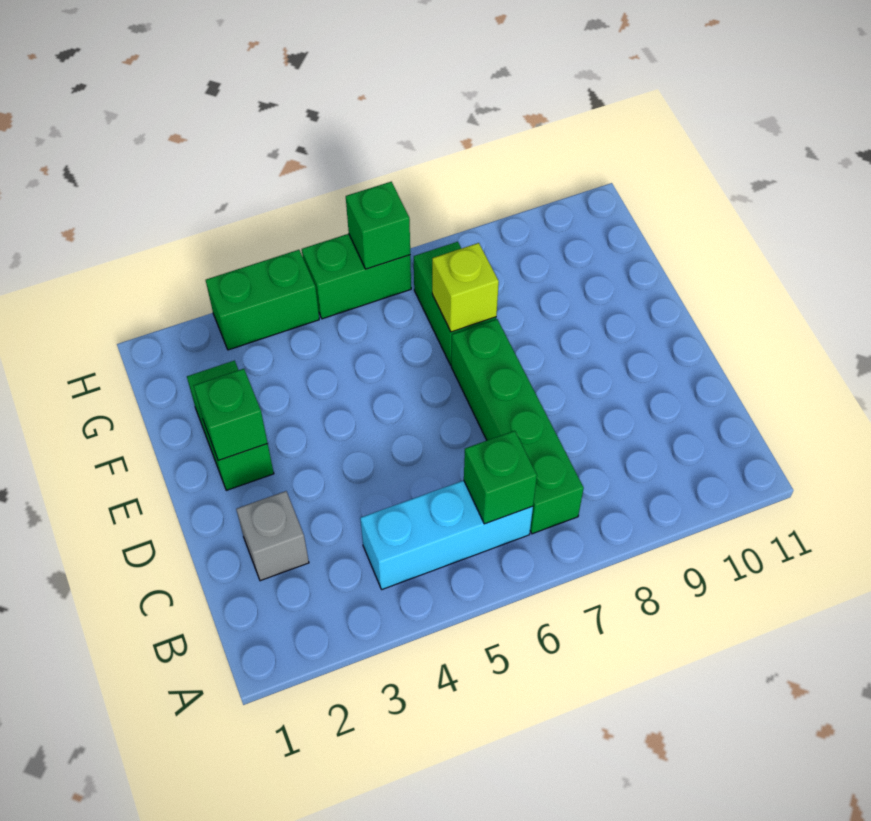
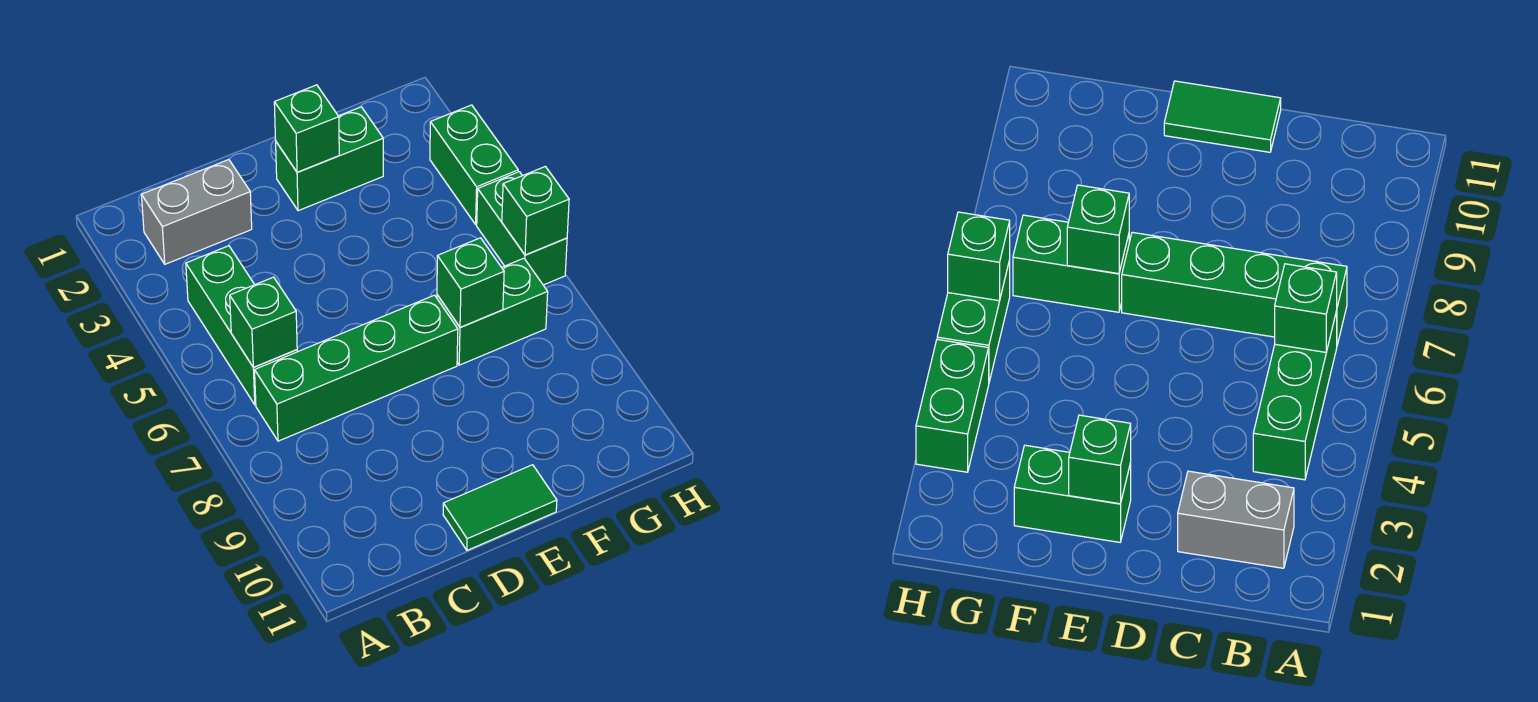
cyan 1x3 brick [360,480,533,589] -> green 1x3 brick [186,246,297,405]
grey 1x1 brick [236,491,309,581] -> grey 1x2 brick [142,160,252,264]
none -> green 1x2 tile [443,465,557,550]
lime 1x1 brick [432,243,499,332] -> green 1x1 brick [437,238,504,327]

